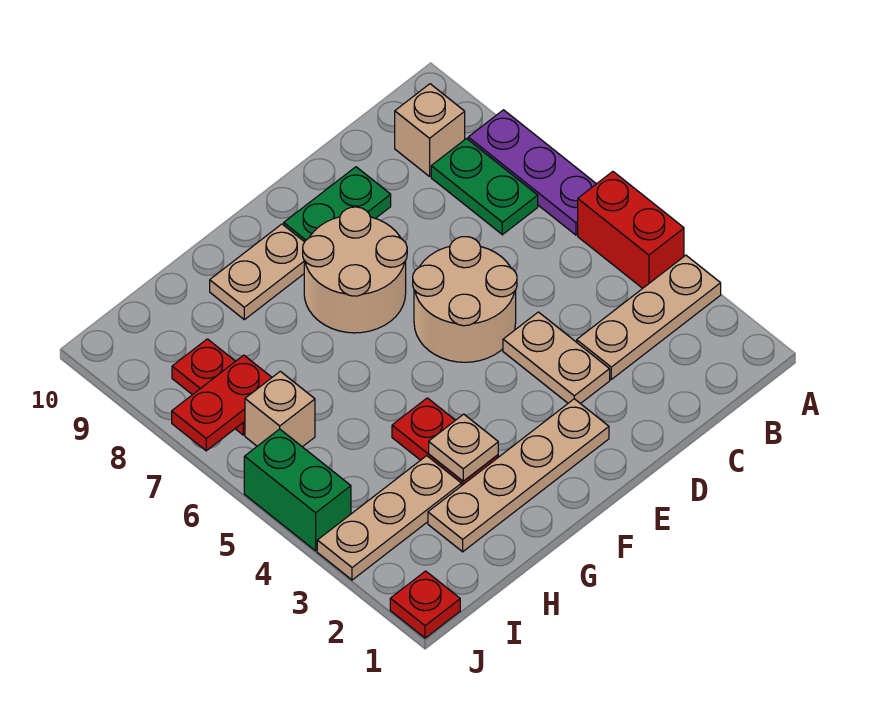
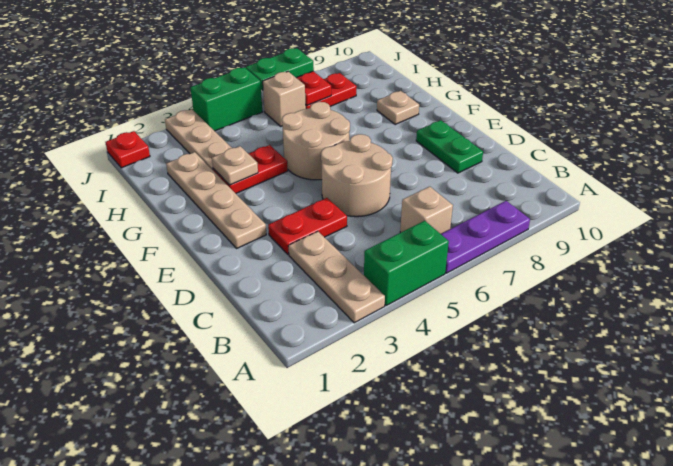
red 1x2 brick [578,172,684,288] -> green 1x2 brick [364,221,449,306]
green 1x2 plate [431,139,538,235] -> green 1x2 plate moved to [246,48,314,91]
tan 1x1 brick [395,84,465,176] -> tan 1x1 brick moved to [400,187,453,234]
tan 1x2 plate [503,312,610,404] -> red 1x2 plate [268,198,347,255]
tan 2x2 round brick [303,207,407,333] -> tan 2x2 round brick moved to [282,102,350,180]
tan 1x2 plate [210,224,304,320] -> tan 1x1 plate [377,91,419,124]

